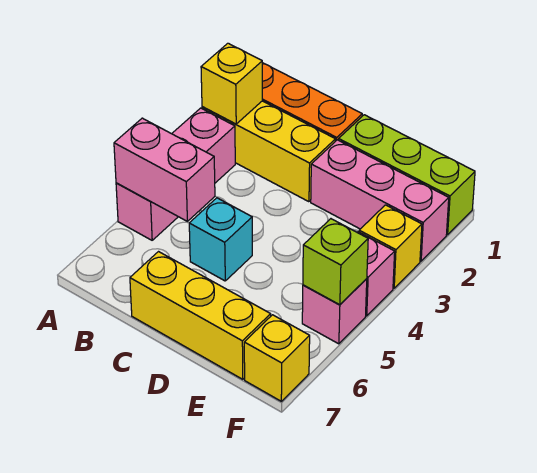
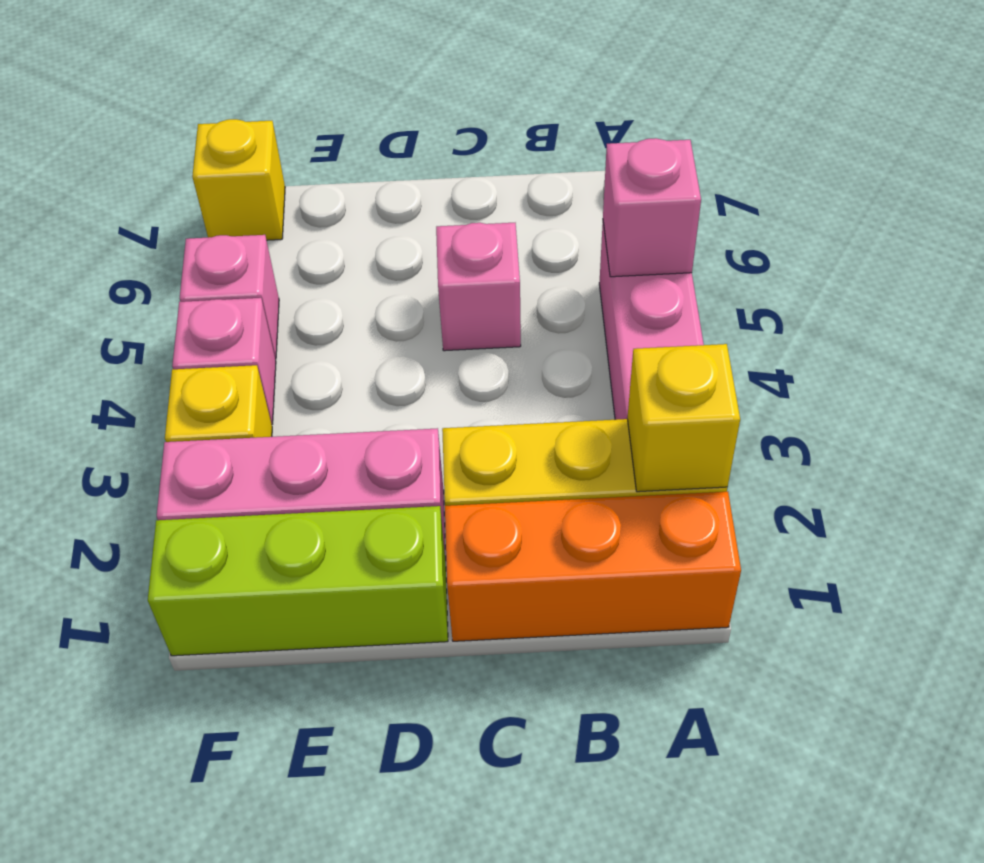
pink 1x2 brick [114,118,215,221] -> pink 1x1 brick [603,138,701,277]
cyan 1x1 brick [189,198,252,281] -> pink 1x1 brick [436,223,521,351]
yellow 1x3 brick [130,252,271,379] -> none
lime 1x1 brick [303,219,368,305] -> none

